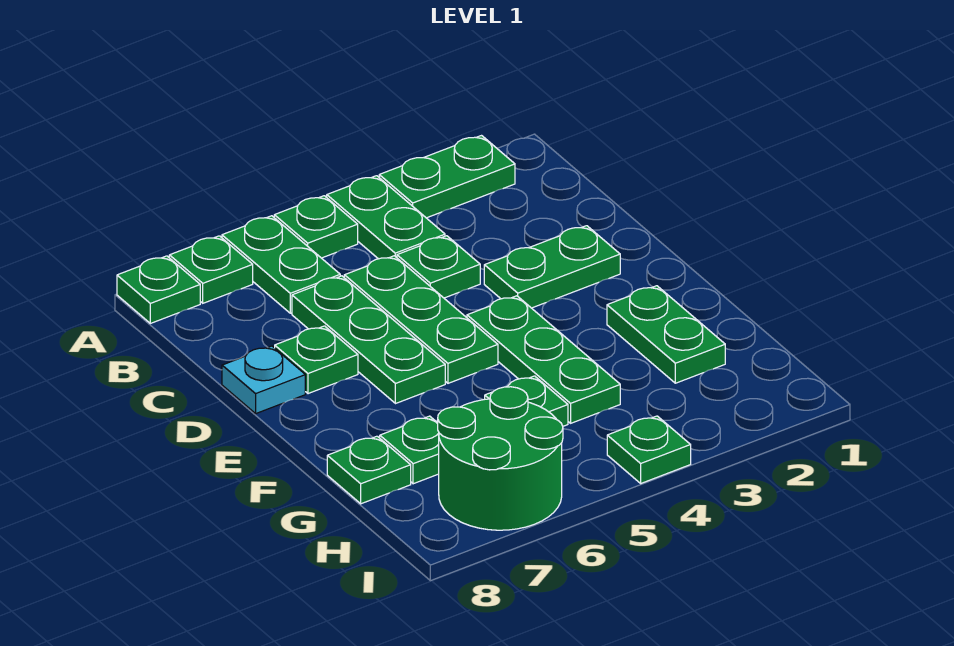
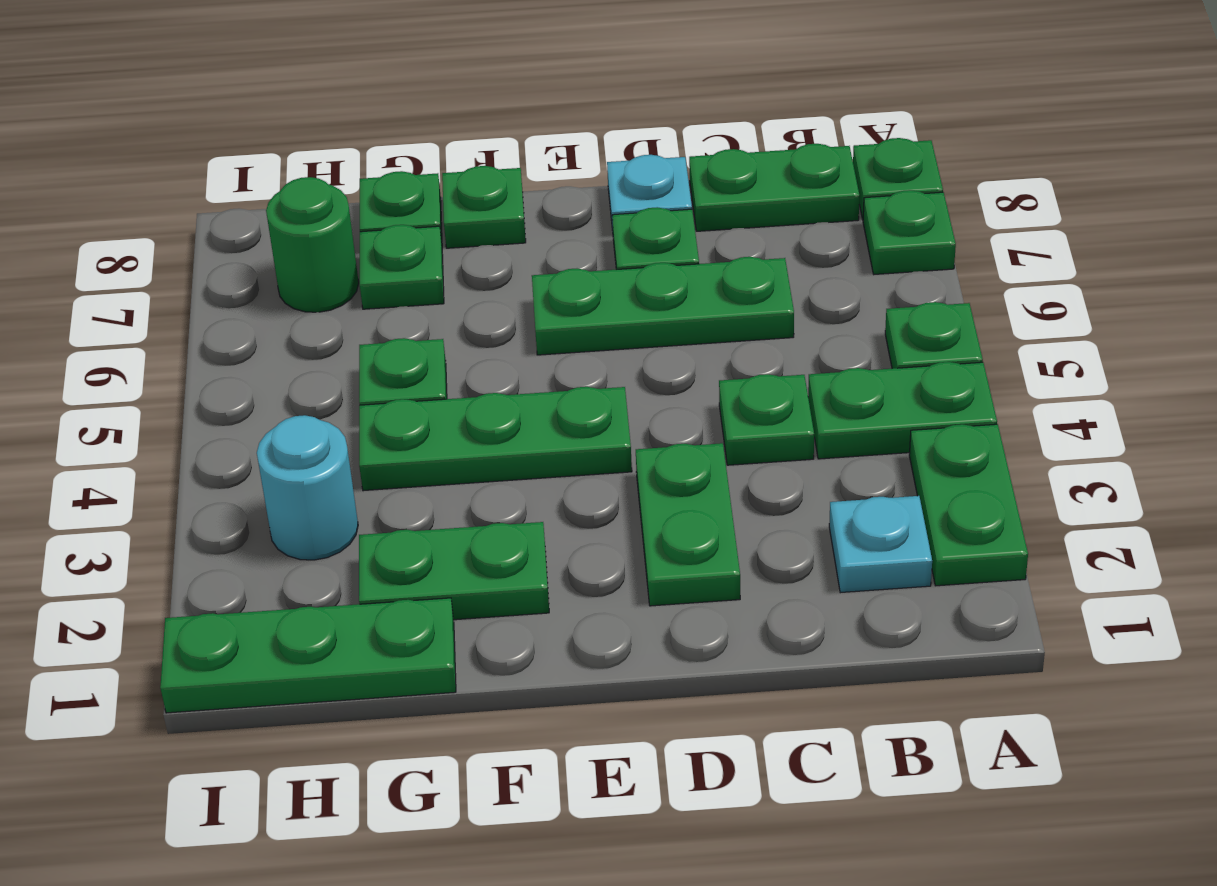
green 1x2 plate [222,216,340,313] -> green 1x2 plate moved to [689,144,859,231]
none -> cyan 1x1 plate [829,496,932,593]
green 1x3 plate [344,256,498,383] -> green 1x3 plate moved to [160,598,456,713]
none -> cyan 1x1 round brick [257,415,358,560]
green 2x2 round brick [438,387,563,530] -> green 1x1 round brick [266,177,359,312]
green 1x1 plate [607,416,691,483] -> green 1x1 plate moved to [442,166,526,248]

